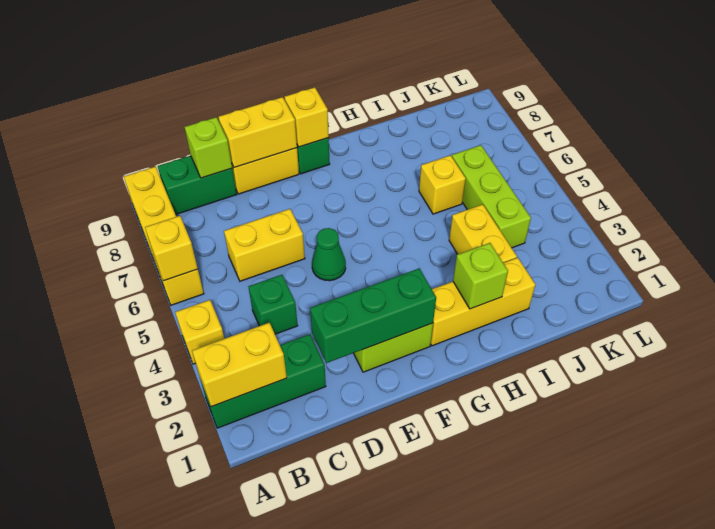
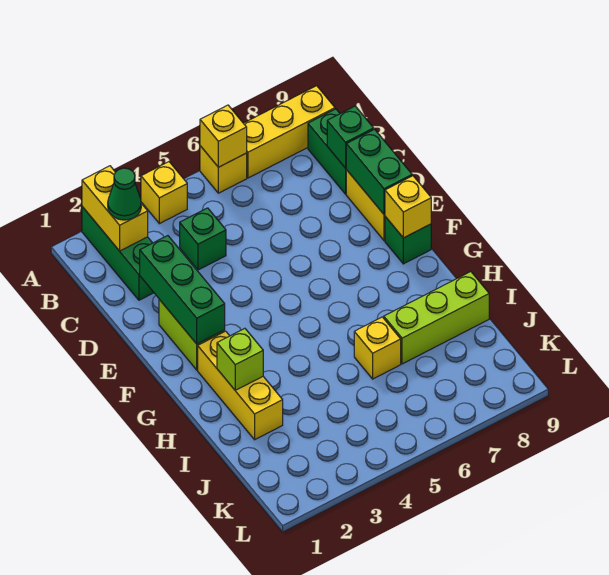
yellow 1x2 brick [224,209,305,281] -> none
lime 1x1 brick [185,117,232,178] -> green 1x1 brick [327,106,374,168]
yellow 1x2 brick [219,97,297,168] -> green 1x2 brick [346,129,412,215]
green 1x1 cone [312,228,346,281] -> green 1x1 cone moved to [108,168,141,220]
yellow 1x2 brick [449,204,517,263] -> none
lime 1x3 brick [452,145,531,248] -> lime 1x3 brick moved to [384,272,489,364]

